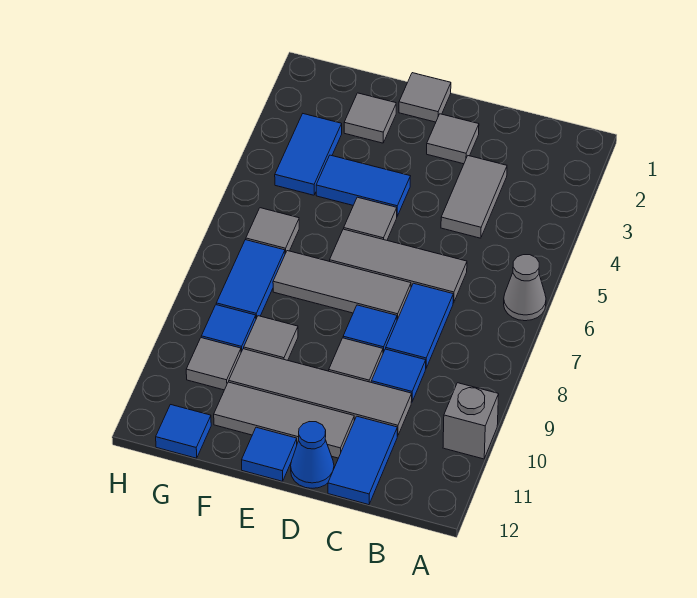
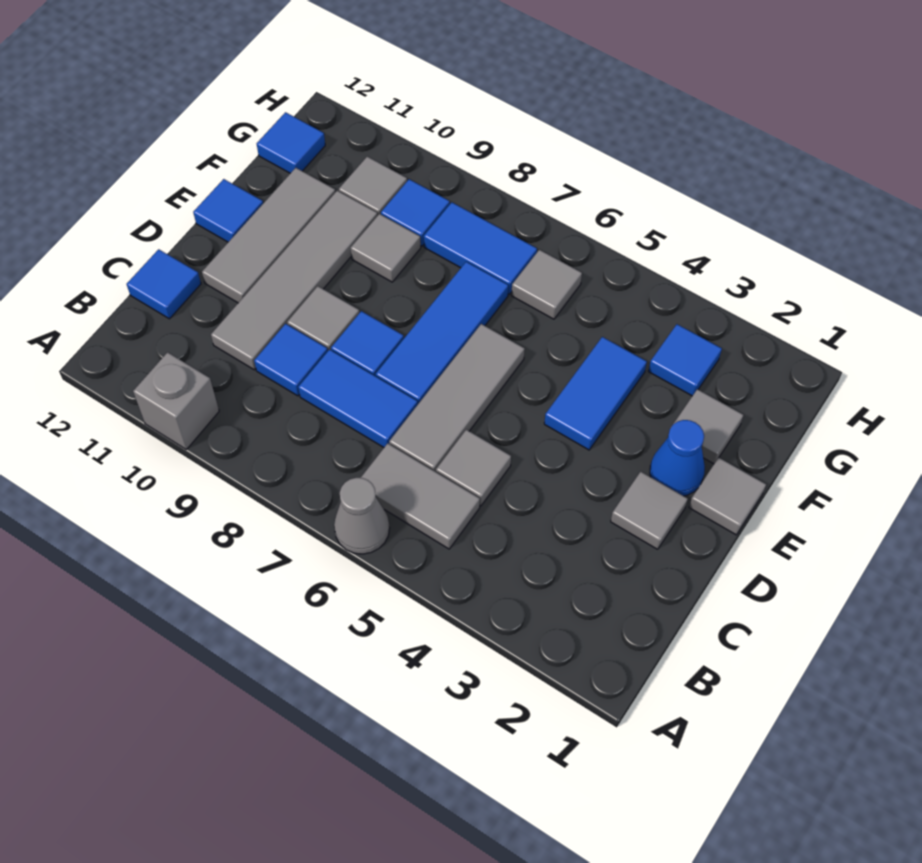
grey 1x2 tile [441,156,507,238] -> grey 1x2 tile moved to [361,443,480,549]
blue 1x2 tile [328,416,397,505] -> blue 1x1 tile [127,249,201,319]
grey 1x3 tile [273,251,411,320] -> blue 1x3 tile [376,262,508,404]
blue 1x1 cone [291,422,334,488] -> blue 1x1 cone moved to [650,420,705,496]
grey 1x1 tile [344,197,397,240] -> grey 1x1 tile moved to [436,430,511,506]
blue 1x2 tile [275,114,342,195] -> blue 1x1 tile [648,324,722,396]

